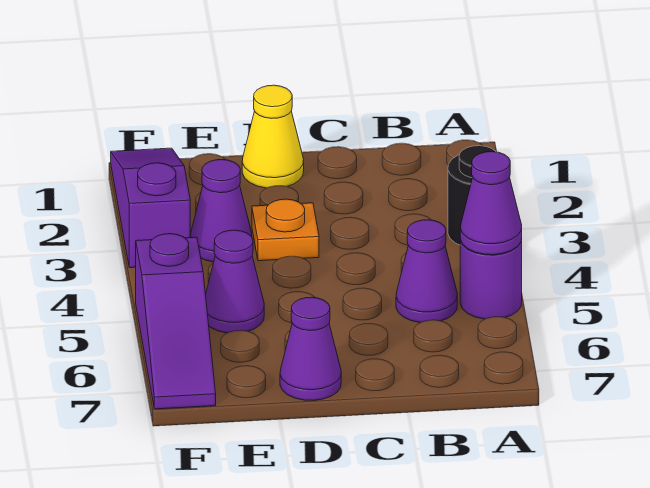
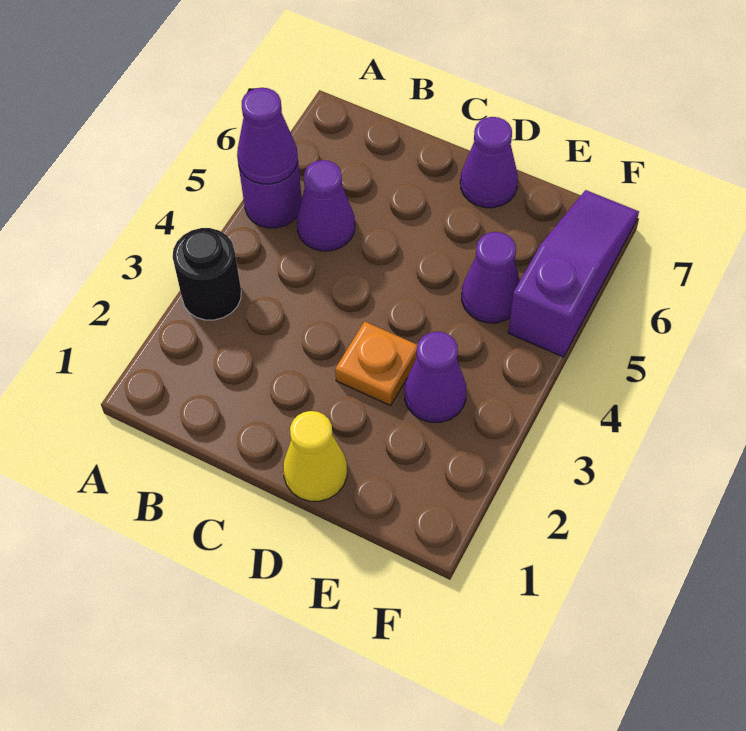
purple 1x3 slope [111,148,190,268] -> none

